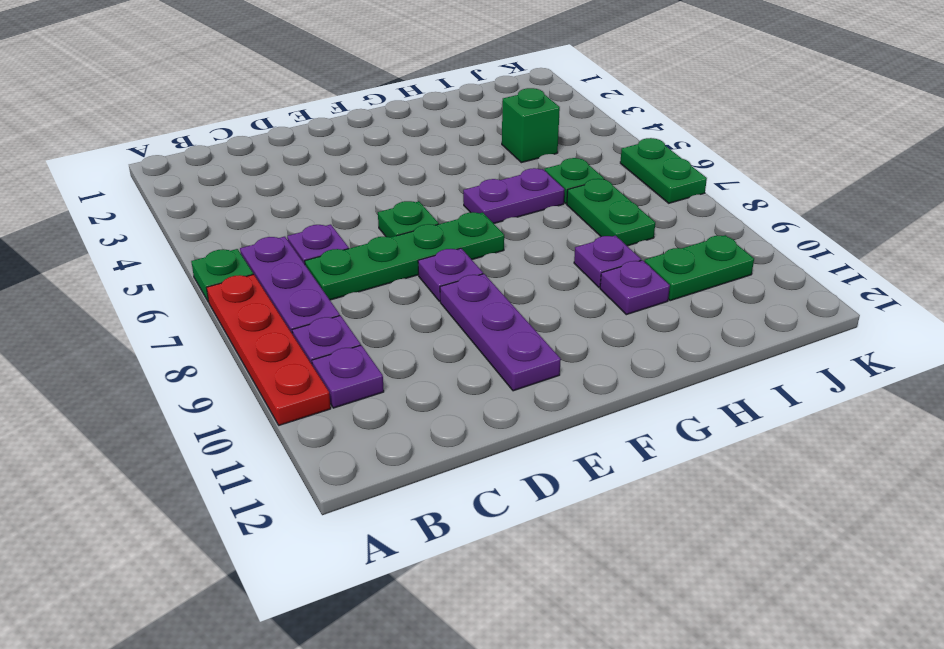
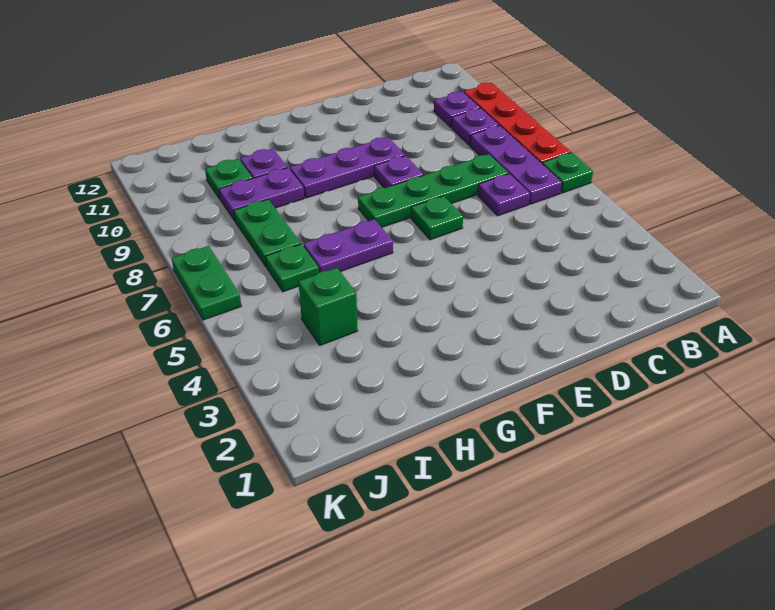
purple 1x3 plate [440,274,561,391] -> purple 1x3 plate turned to [290,137,405,198]
purple 1x1 plate [574,236,641,287] -> purple 1x2 plate [219,168,304,221]
green 1x2 plate [644,235,754,301] -> green 1x1 plate [205,159,252,199]

